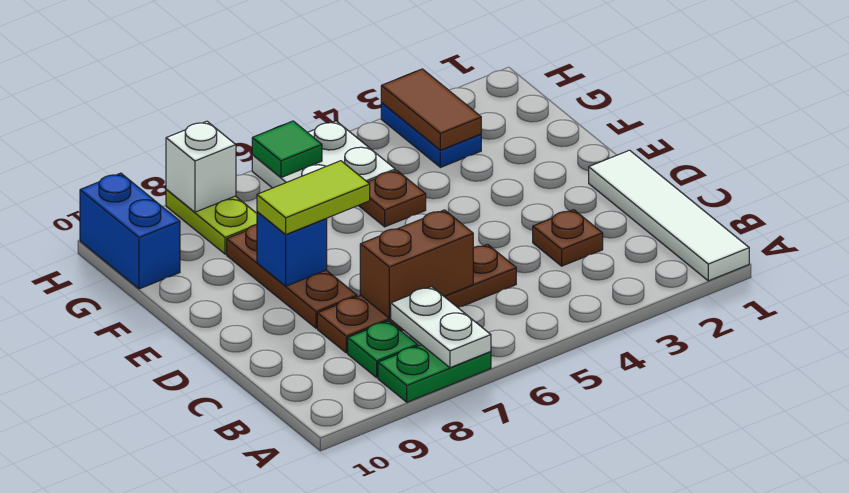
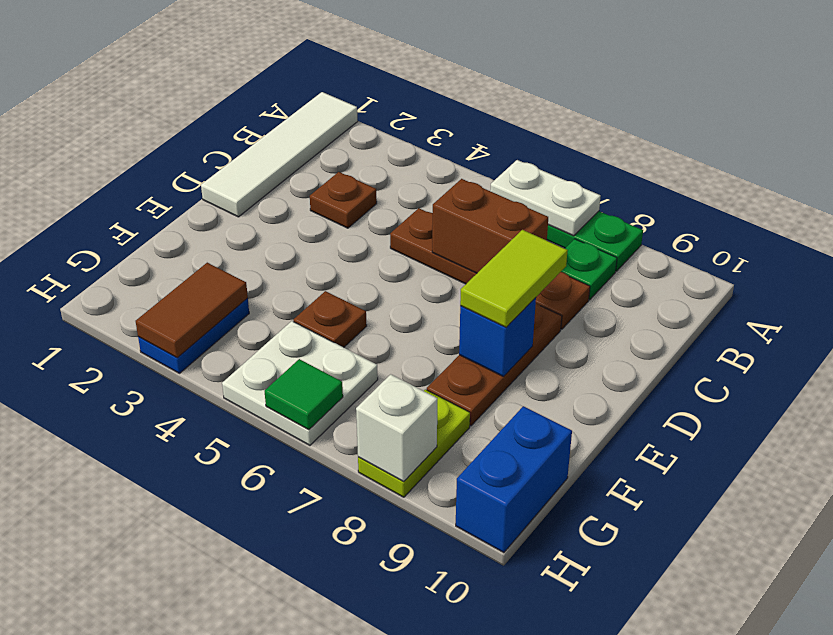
white 1x2 plate [391,287,491,368] -> white 1x2 plate turned to [490,160,601,236]
lime 1x2 tile [257,161,370,235] -> lime 1x2 tile turned to [460,230,568,327]

